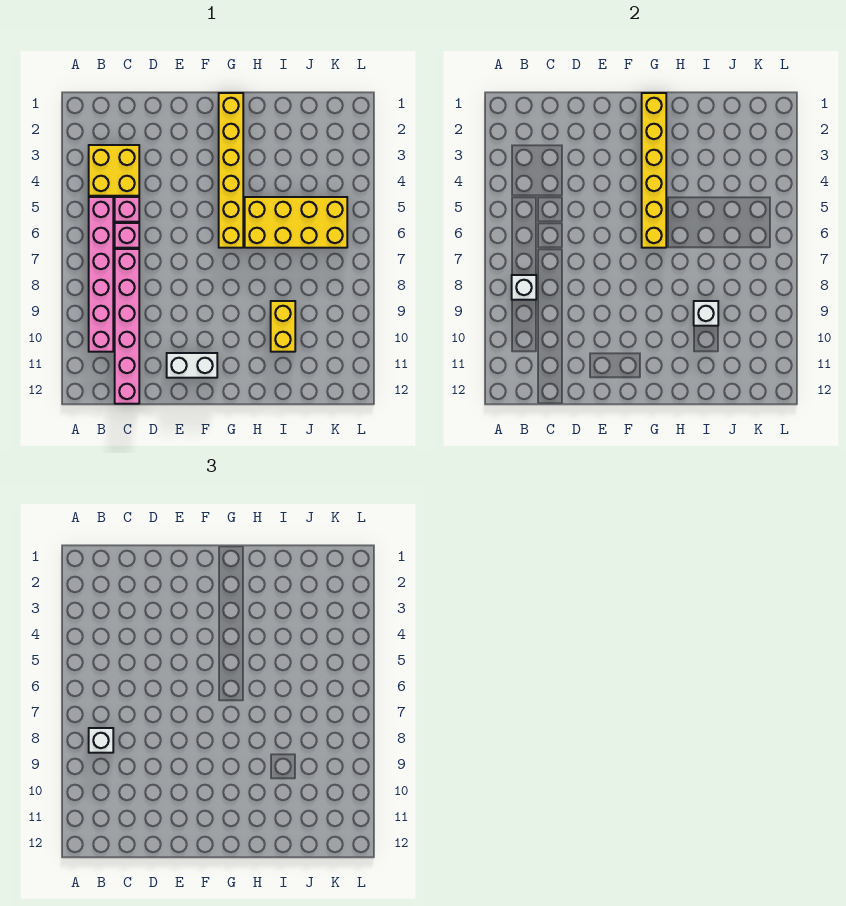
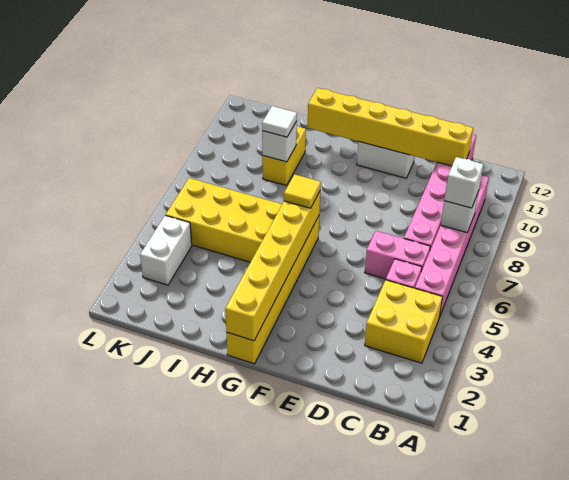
pink 1x1 brick [115,223,139,248] -> pink 1x2 brick [365,231,430,279]
none -> yellow 1x6 brick [307,88,473,166]
none -> yellow 1x1 tile [284,174,321,208]
none -> white 1x1 tile [262,106,297,137]
none -> white 1x2 brick [140,215,192,285]

